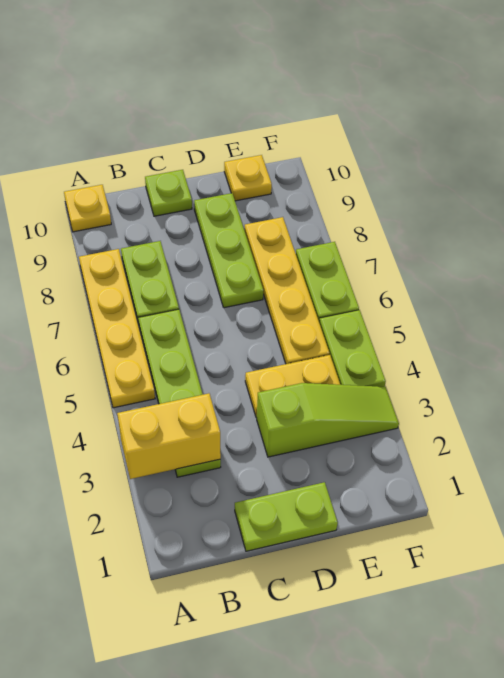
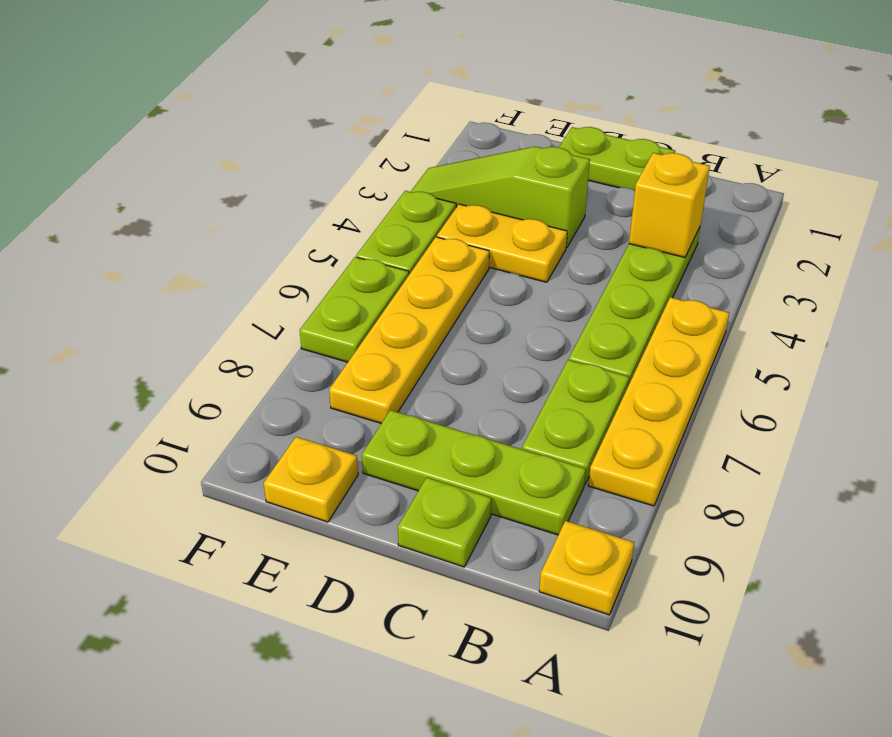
yellow 1x2 brick [117,393,221,479] -> yellow 1x1 brick [629,153,710,257]
lime 1x3 plate [194,193,263,308] -> lime 1x3 plate turned to [362,410,586,535]

